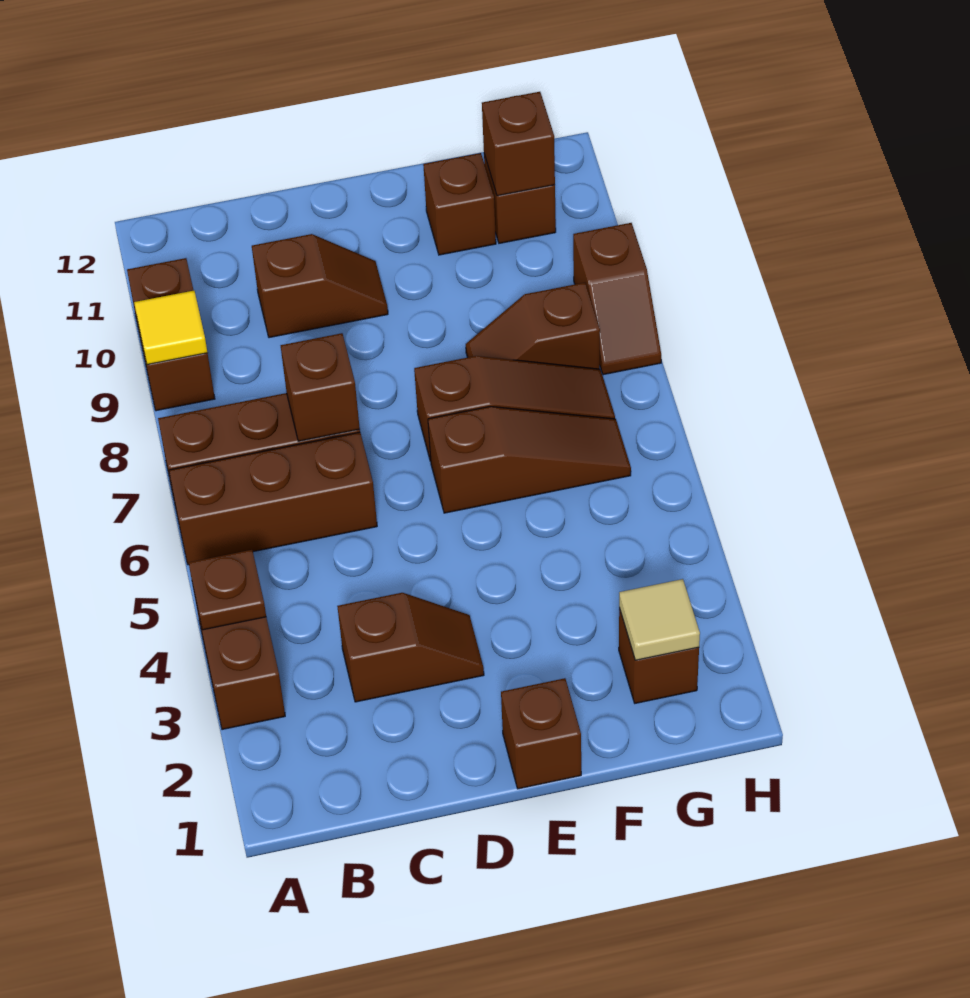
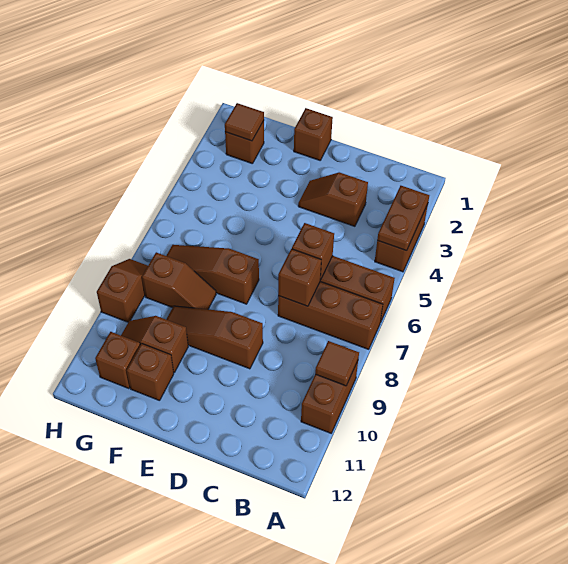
brown 1x1 plate [189,550,266,630] -> brown 1x2 plate [377,186,429,251]
yellow 1x1 tile [134,291,207,365] -> brown 1x1 tile [315,341,359,386]
brown 1x2 slope [252,234,388,338] -> brown 1x2 slope moved to [121,316,188,372]
brown 1x3 slope [428,407,631,513] -> brown 1x3 slope moved to [166,306,263,369]
tan 1x1 tile [619,579,700,660] -> brown 1x1 tile [225,103,264,141]
brown 1x1 brick [482,92,555,196] -> brown 1x1 brick moved to [292,223,334,280]

